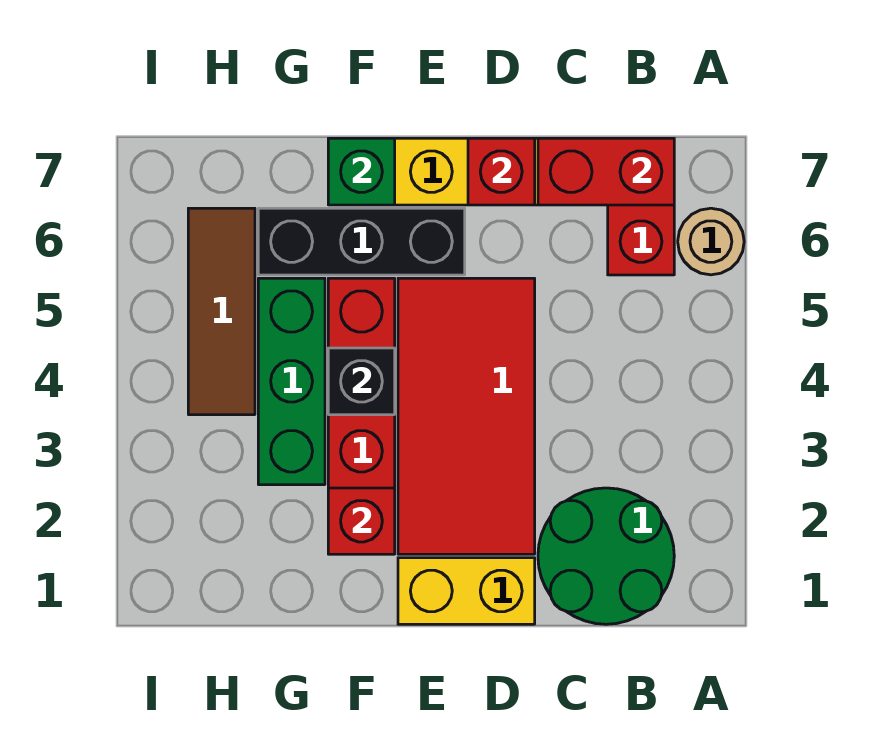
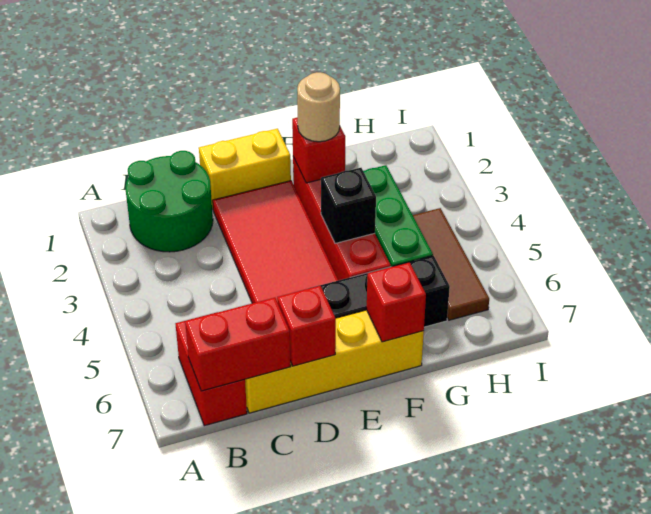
tan 1x1 round brick [678,208,744,275] -> tan 1x1 round brick moved to [297,72,340,142]
green 1x1 brick [328,138,395,205] -> red 1x1 brick [367,262,426,342]

